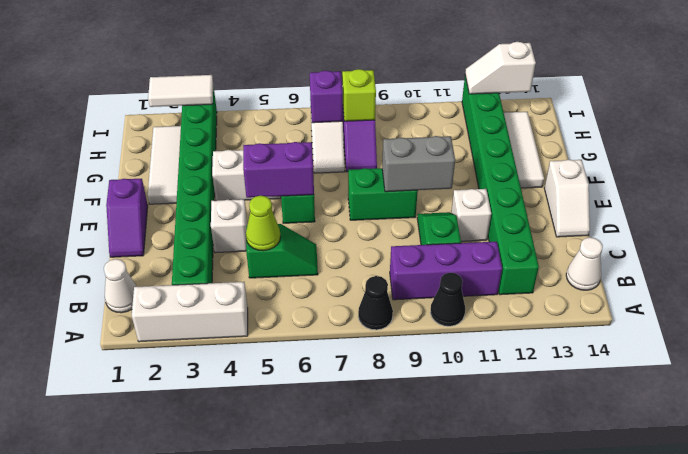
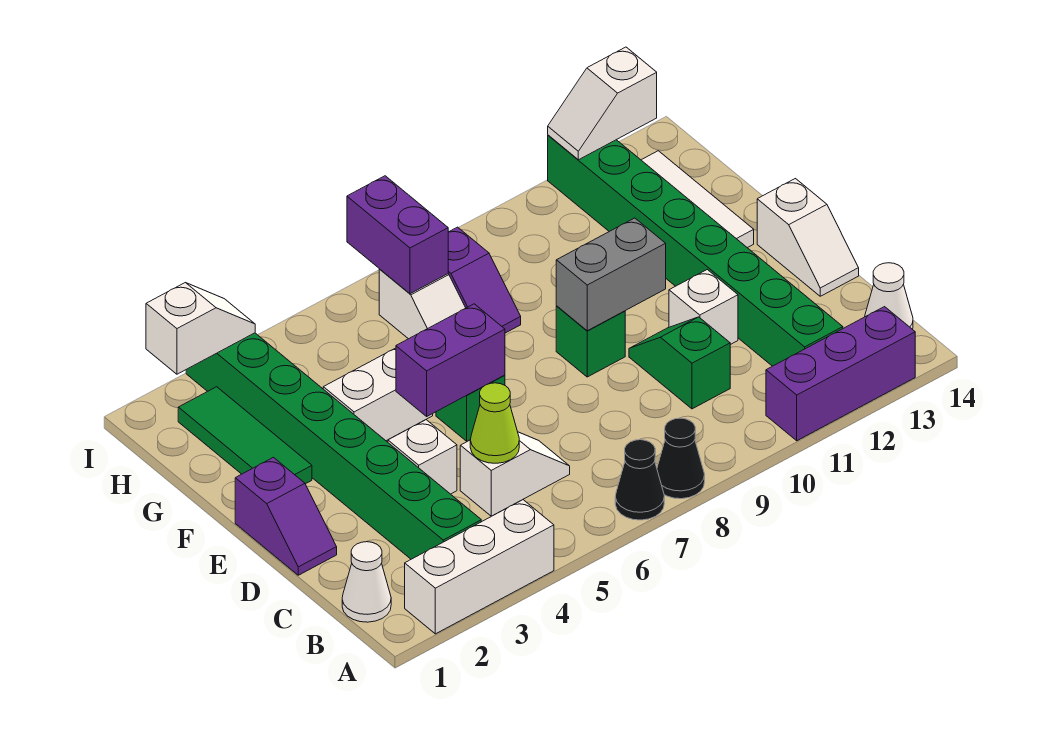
black 1x1 cone [430,273,465,326] -> black 1x1 cone moved to [615,440,664,520]
purple 1x3 brick [390,242,502,300] -> purple 1x3 brick moved to [766,307,915,441]
green 1x2 slope [246,224,318,278] -> white 1x2 slope [460,432,570,516]
green 1x2 brick [348,168,418,220] -> green 1x1 brick [556,306,625,377]
white 1x3 tile [148,126,181,204] -> green 1x3 tile [178,387,312,484]
purple 1x1 brick [310,71,343,123] -> purple 1x2 brick [347,176,448,294]
lime 1x1 brick [342,69,376,121] -> none
white 1x2 tile [148,75,213,107] -> white 1x2 slope [146,283,255,374]

